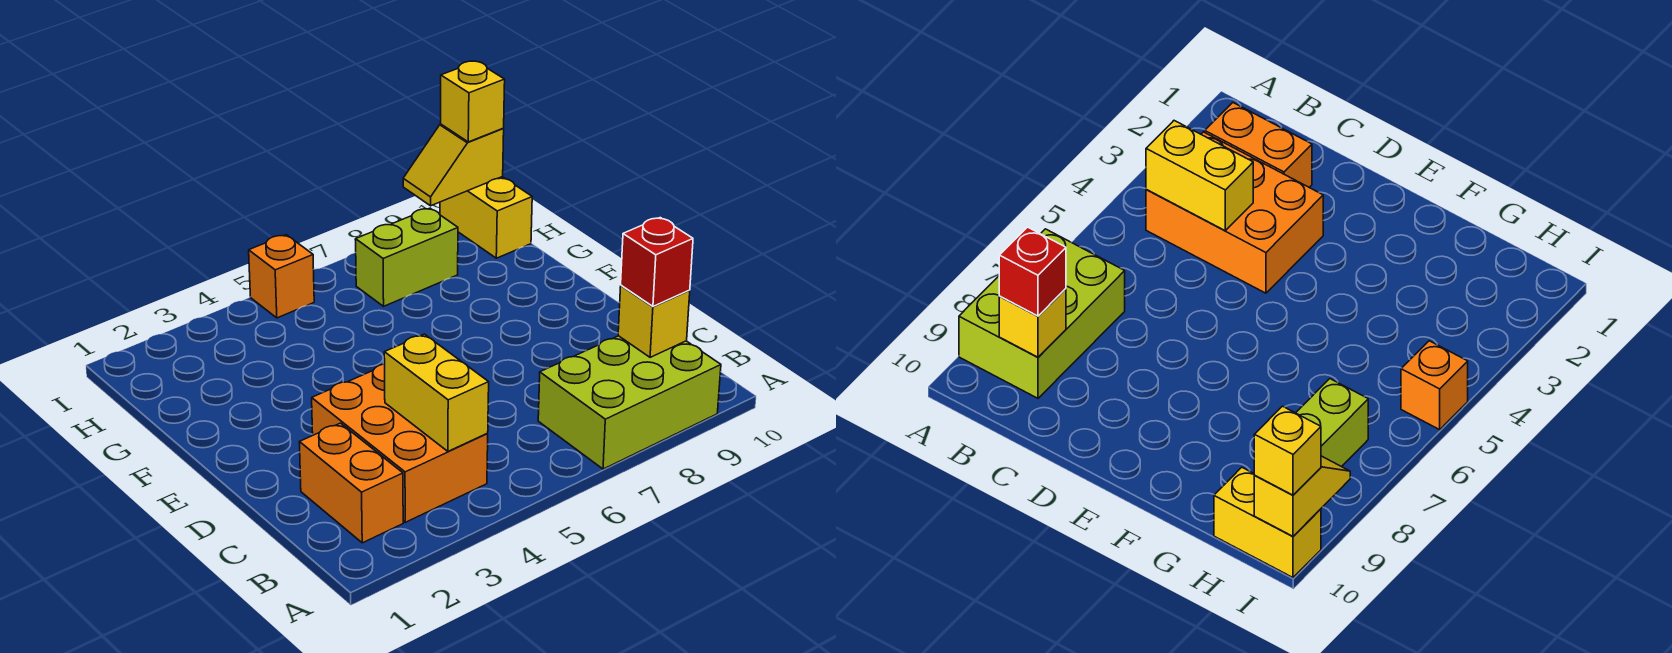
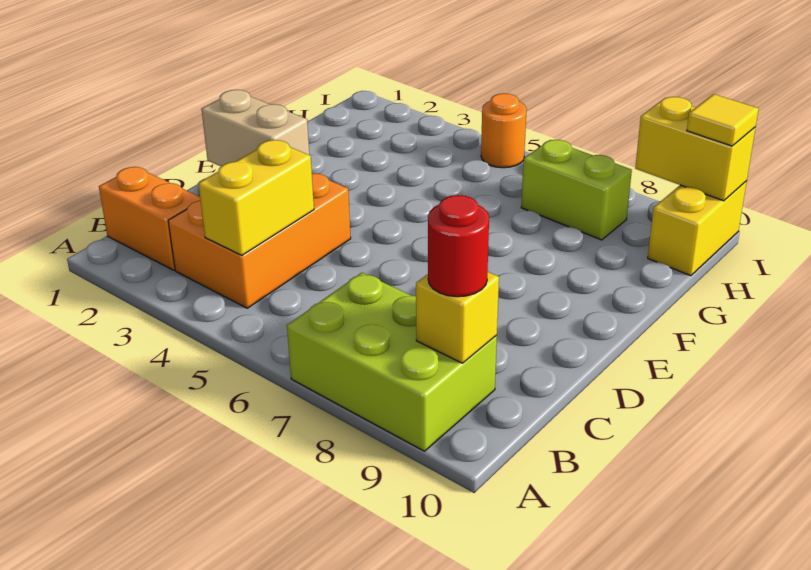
orange 1x2 brick [299,423,403,543] -> orange 1x2 brick turned to [99,167,200,270]
red 1x1 brick [621,218,693,306] -> red 1x1 round brick [428,195,489,297]
none -> tan 1x2 brick [202,90,309,166]
orange 1x1 brick [249,235,314,318] -> orange 1x1 round brick [481,93,527,168]
yellow 1x2 slope [403,124,504,206] -> yellow 1x2 brick [635,97,756,201]
yellow 1x1 brick [441,61,505,142] -> yellow 1x1 tile [687,94,759,146]

